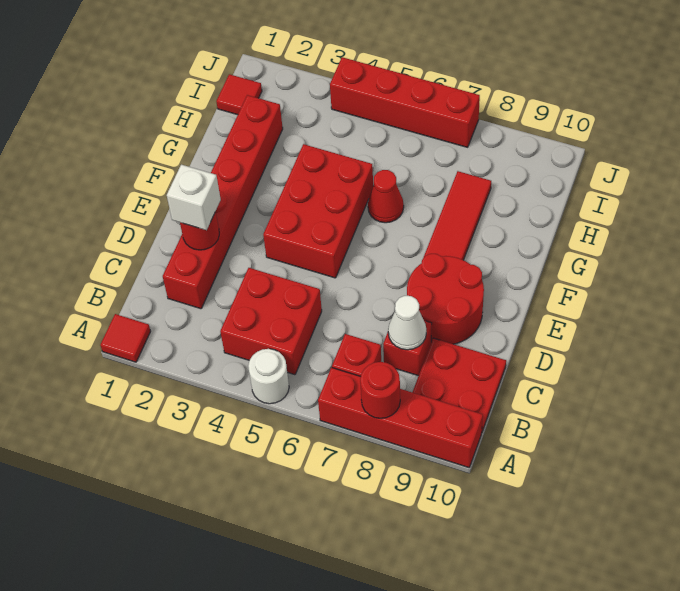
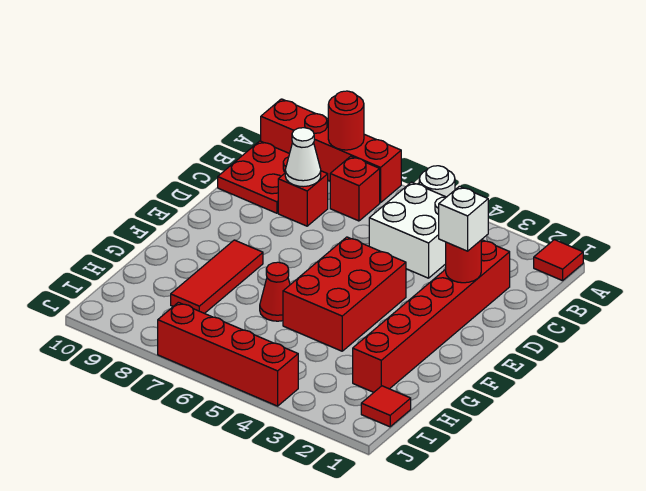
red 2x2 brick [220,268,322,375] -> white 2x2 brick [369,182,446,278]
red 2x2 round brick [407,254,484,344] -> none

